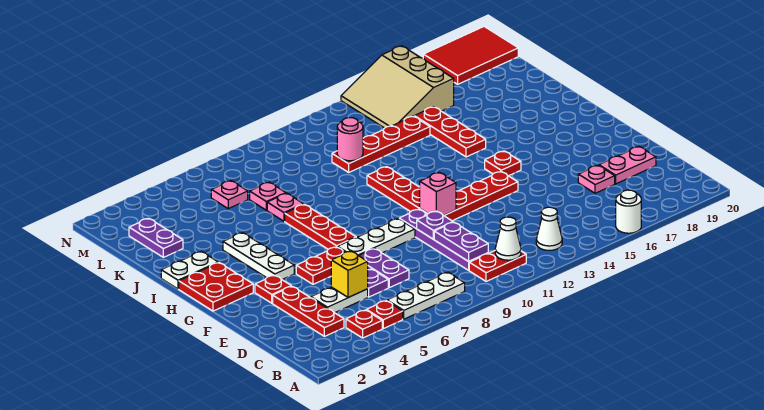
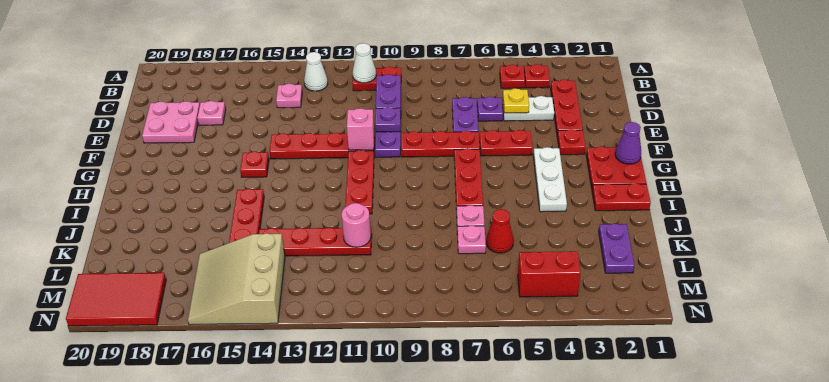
white 1x1 round brick [616,190,641,233] -> none
white 1x3 plate [387,272,465,319] -> none
yellow 1x1 brick [331,251,368,298] -> yellow 1x1 plate [503,88,529,113]
pink 1x2 plate [599,147,656,184] -> pink 2x2 plate [142,101,200,143]
white 1x3 plate [337,219,415,256] -> red 1x3 plate [401,131,480,157]
none -> purple 1x1 cone [615,122,641,164]
white 1x2 plate [161,251,218,289] -> red 1x2 plate [592,183,651,211]
none -> red 1x1 cone [486,209,514,253]
pink 1x1 plate [211,181,248,209] -> pink 1x1 plate moved to [276,84,302,108]
tan 3x3 slope [341,46,454,128] -> tan 3x3 slope turned to [188,233,285,325]
none -> red 1x2 brick [518,251,581,297]

